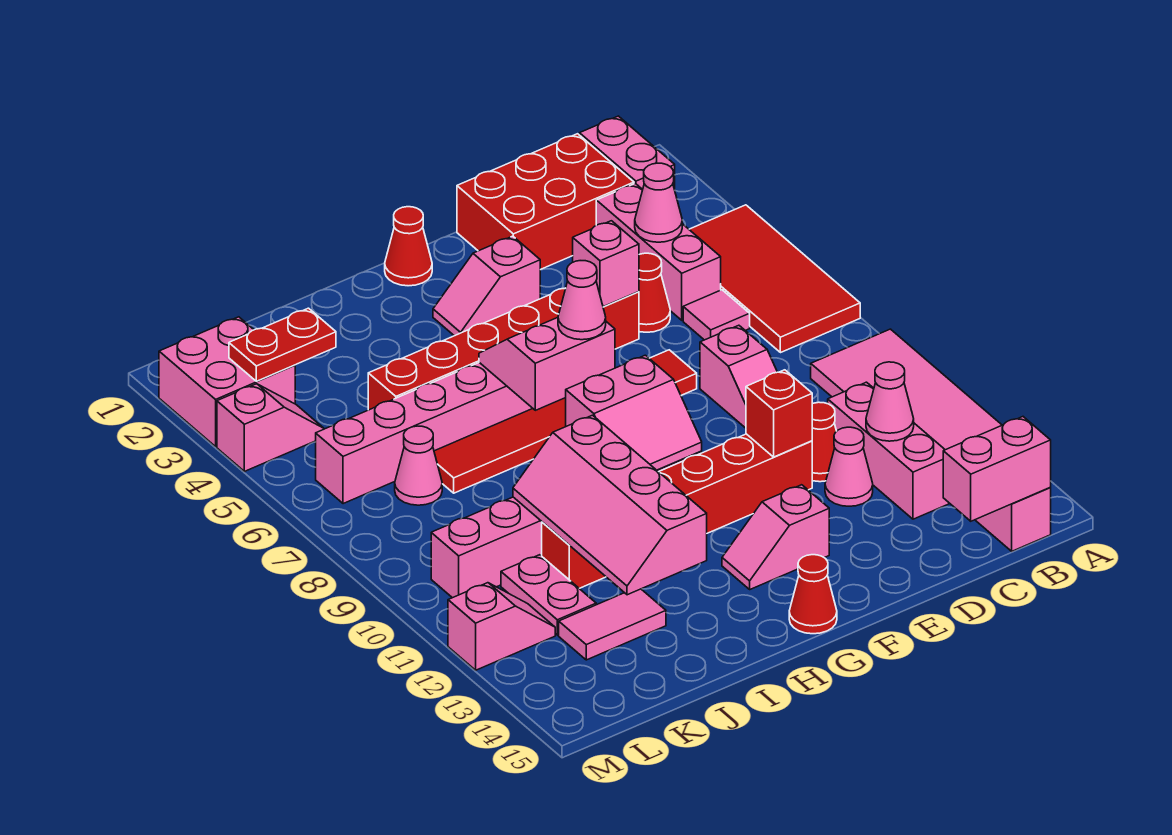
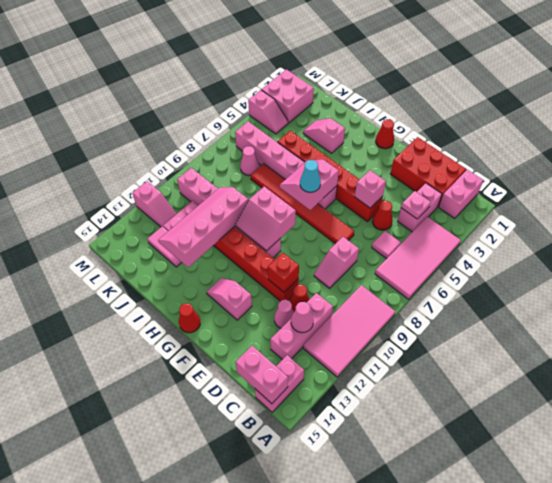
red 2x4 tile [689,205,860,353] -> pink 2x4 tile [375,217,461,299]
pink 1x3 brick [596,183,721,320] -> pink 1x2 brick [398,183,442,232]
pink 1x1 cone [635,163,682,242] -> pink 1x1 plate [401,191,431,219]
pink 1x2 slope [433,236,540,336] -> pink 1x2 slope moved to [303,118,345,153]
pink 2x2 slope [479,318,615,410] -> pink 2x2 slope turned to [280,159,339,210]
pink 1x1 cone [558,261,606,340] -> cyan 1x1 cone [300,160,321,192]
red 1x2 plate [229,308,336,381] -> none

